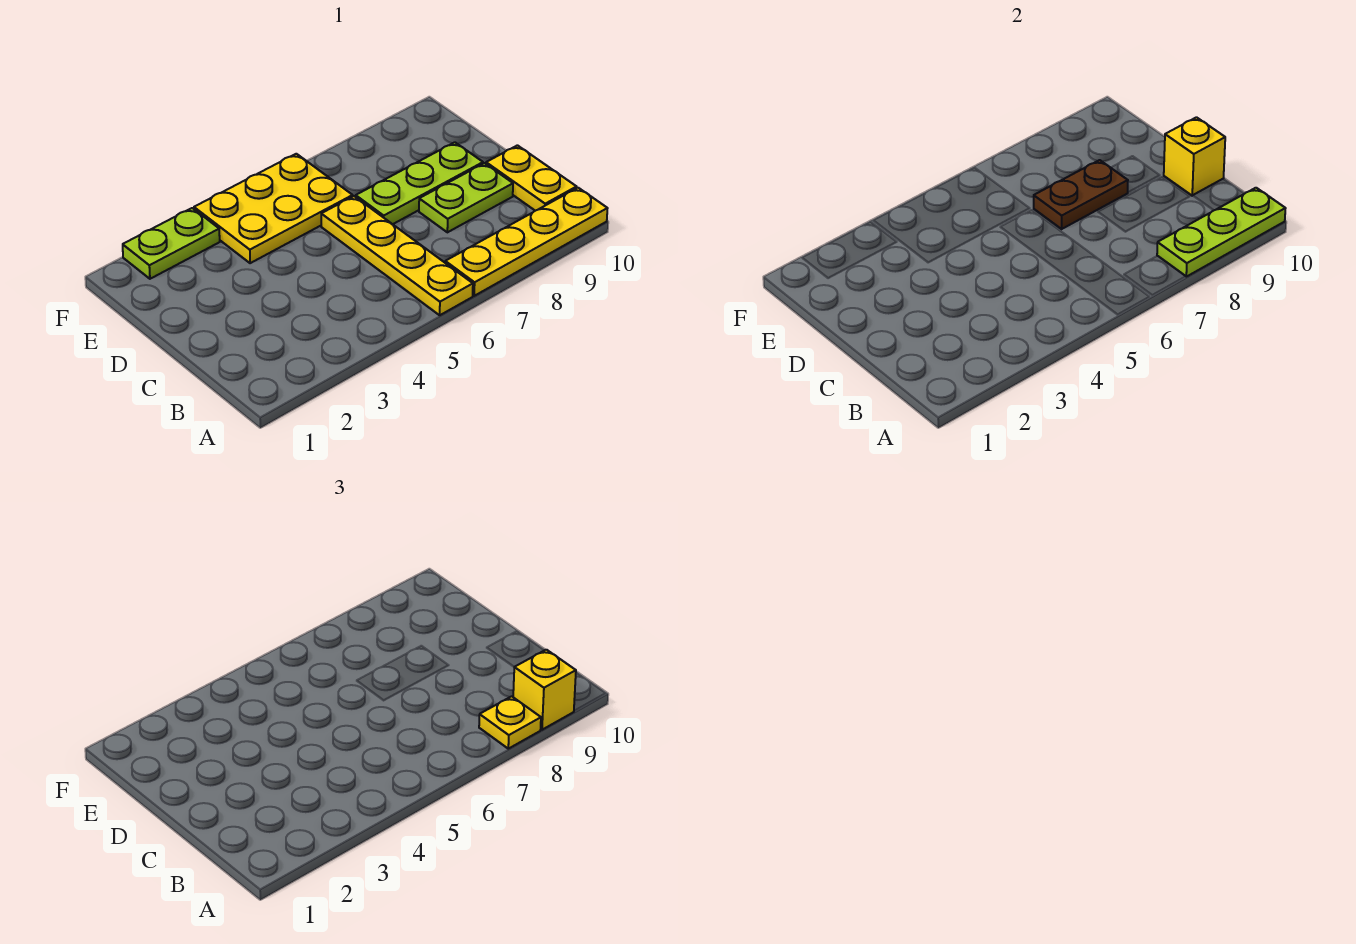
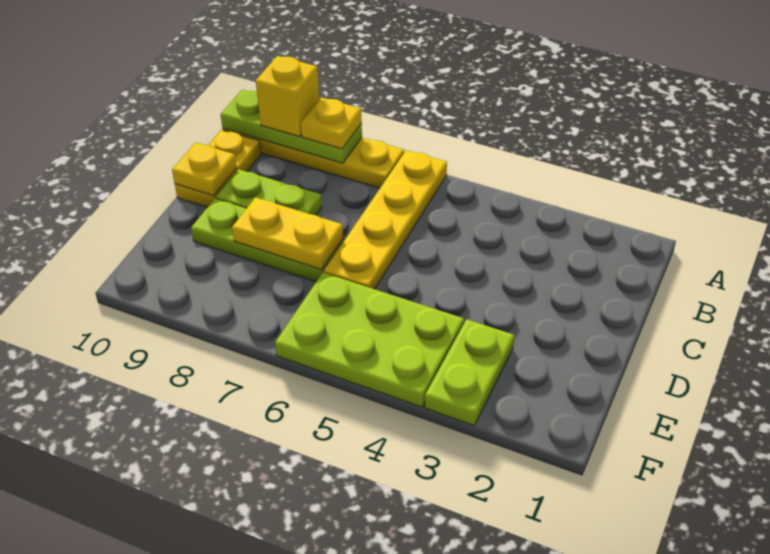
yellow 1x1 brick [1164,117,1225,196] -> yellow 1x1 plate [172,143,237,196]
brown 1x2 plate [1034,160,1128,229] -> yellow 1x2 plate [232,197,343,269]
yellow 2x3 plate [194,154,353,263] -> lime 2x3 plate [275,273,464,407]
lime 1x2 plate [123,208,220,279] -> lime 1x2 plate turned to [425,319,514,426]

